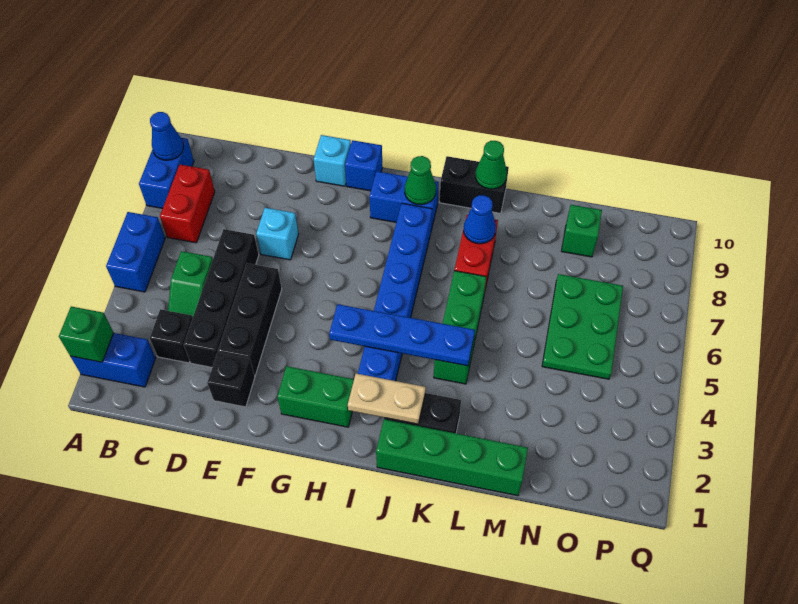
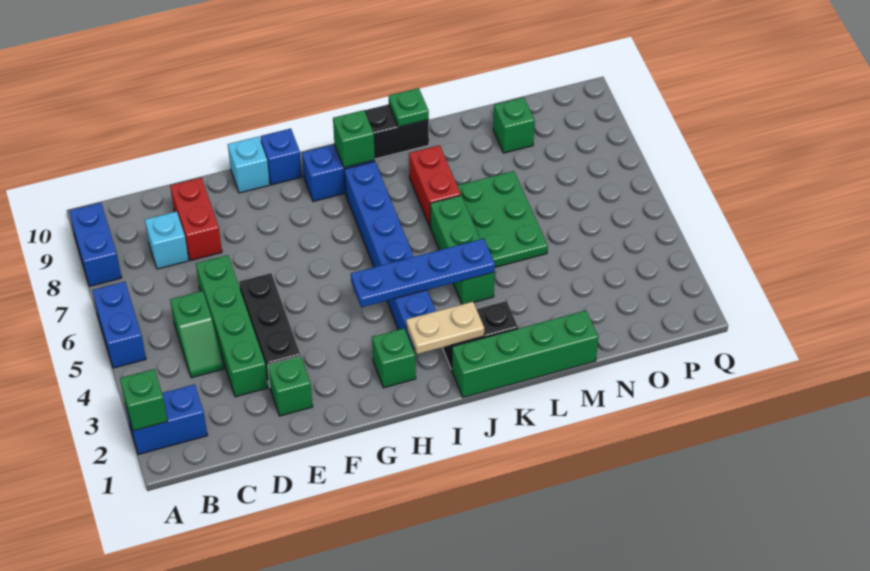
blue 1x1 cone [150,112,184,160] -> none
red 1x2 brick [160,165,215,243] -> red 1x2 brick moved to [170,178,222,260]
black 1x1 brick [150,309,193,363] -> none
black 1x4 brick [184,229,259,367] -> green 1x4 brick [196,255,268,397]
black 1x1 brick [207,353,255,407] -> green 1x1 brick [268,356,313,416]
cyan 1x1 brick [256,208,298,260] -> cyan 1x1 brick moved to [145,211,189,269]
green 1x2 brick [277,366,354,427] -> green 1x1 brick [372,328,416,388]
green 1x1 cone [405,156,436,205] -> green 1x1 brick [333,110,375,168]
blue 1x1 cone [464,195,496,244] -> none
green 1x1 cone [476,141,507,189] -> green 1x1 plate [389,88,429,127]
green 2x3 plate [542,274,623,379] -> green 2x3 plate moved to [457,171,548,267]

